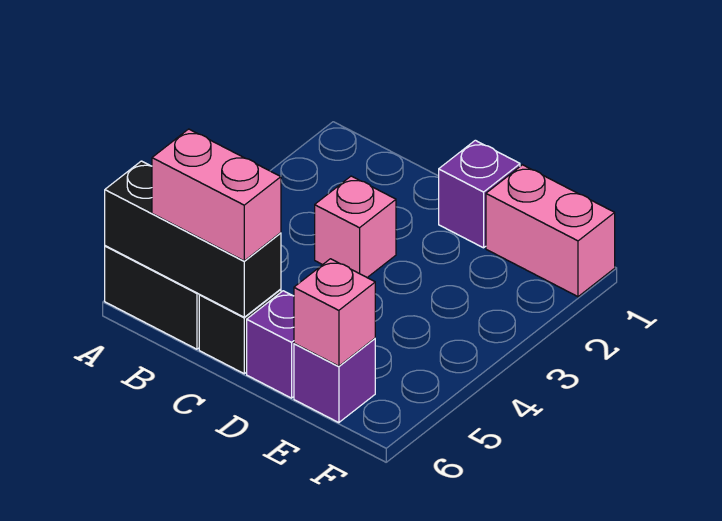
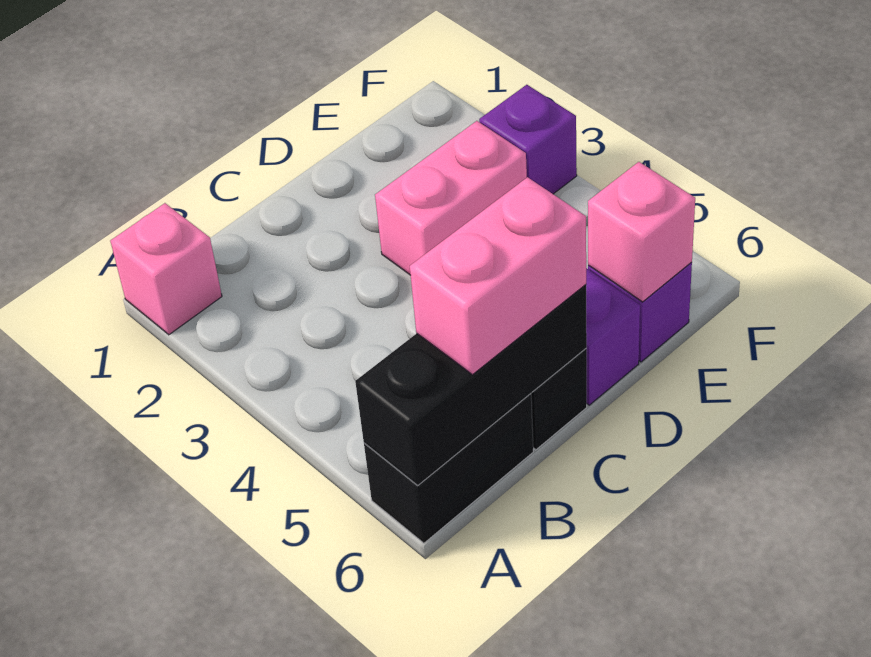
pink 1x1 brick [315,176,396,277] -> pink 1x1 brick moved to [110,203,222,335]
purple 1x1 brick [439,140,520,248] -> purple 1x1 brick moved to [479,85,577,194]
pink 1x2 brick [486,165,615,297] -> pink 1x2 brick moved to [375,121,527,275]

